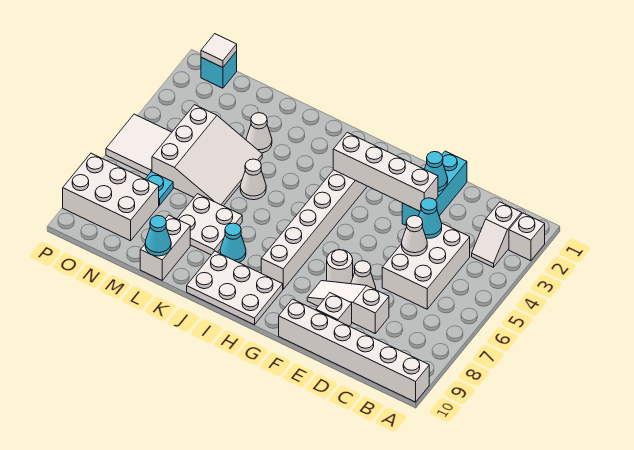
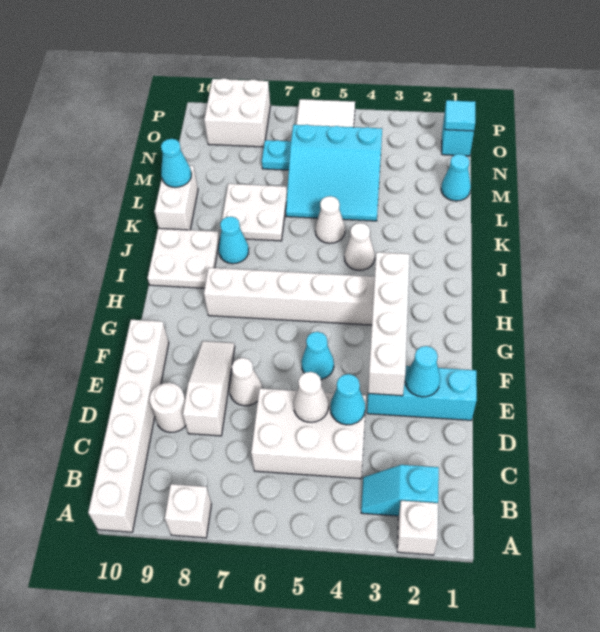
white 1x2 slope [472,202,522,267] -> cyan 1x2 slope [361,465,439,516]
white 1x1 brick [316,293,352,326] -> white 1x1 brick moved to [165,484,211,538]
none -> cyan 1x1 cone [301,332,334,379]
white 1x1 round brick [327,250,353,284] -> white 1x1 round brick moved to [150,383,186,432]
white 2x3 plate [187,251,283,325] -> white 2x2 plate [148,228,220,288]
white 1x1 cone [246,113,272,153] -> white 1x1 cone moved to [344,223,375,270]
white 3x3 slope [152,105,262,206] -> cyan 3x3 slope [286,125,382,221]
white 1x2 brick [140,215,190,280] -> white 1x2 brick turned to [154,166,198,230]
none -> cyan 1x1 cone [441,154,471,201]
white 2x3 brick [63,153,159,241] -> white 2x2 brick [204,78,270,147]
white 1x1 tile [201,34,237,68] -> cyan 1x1 tile [445,100,475,131]

